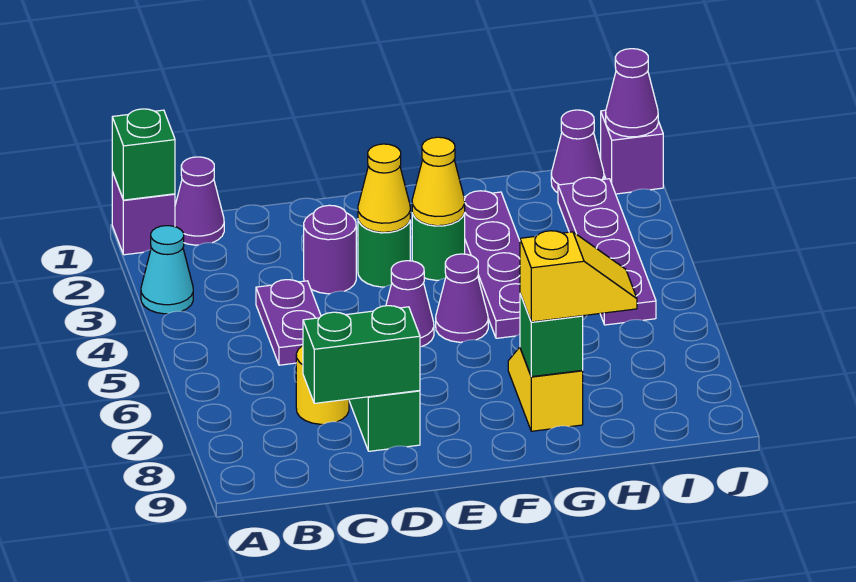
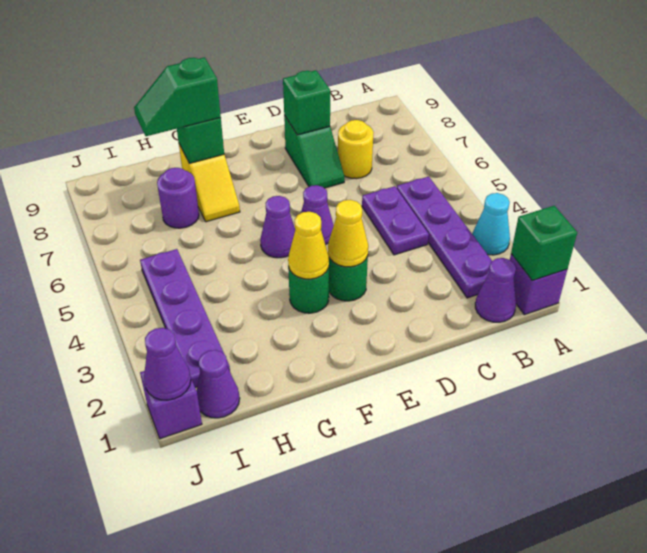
green 1x2 brick [303,306,420,403] -> green 1x1 brick [283,70,330,135]
purple 1x1 round brick [304,205,356,294] -> purple 1x1 round brick moved to [157,168,199,228]
purple 1x4 plate [464,191,520,338] -> purple 1x4 plate moved to [397,177,492,298]
yellow 1x2 slope [520,231,637,322] -> green 1x2 slope [134,57,221,136]

